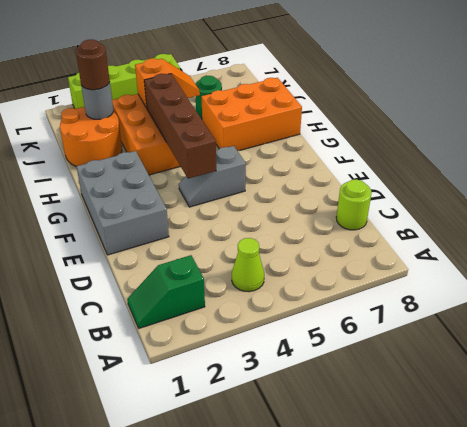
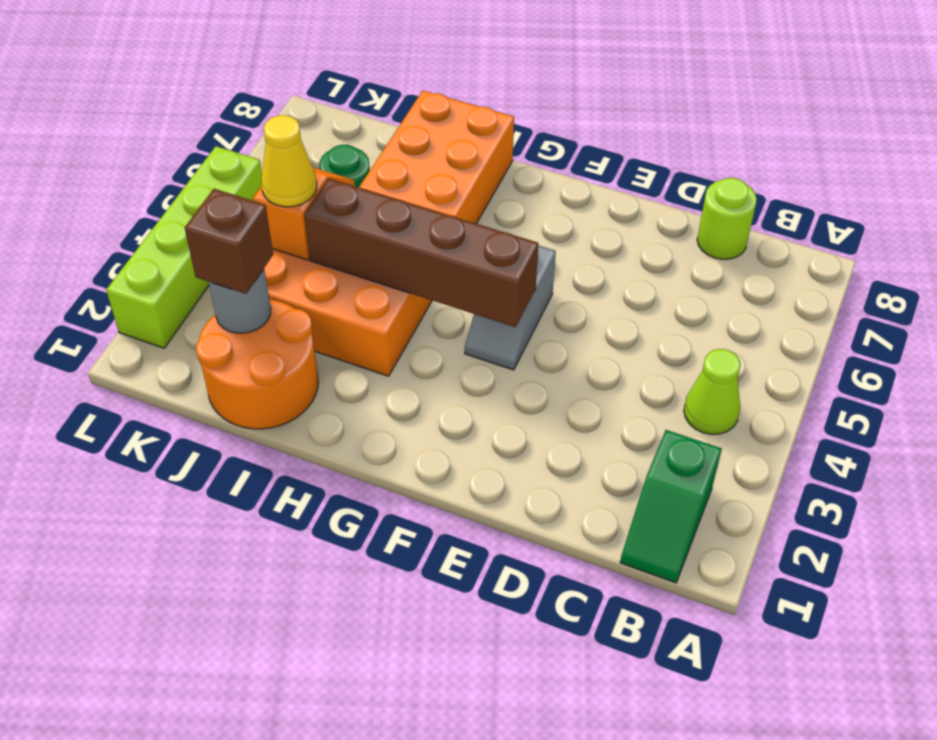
grey 2x3 brick [76,151,169,255] -> none
brown 1x1 round brick [76,39,110,90] -> brown 1x1 brick [185,189,273,294]
none -> yellow 1x1 cone [261,115,317,207]

